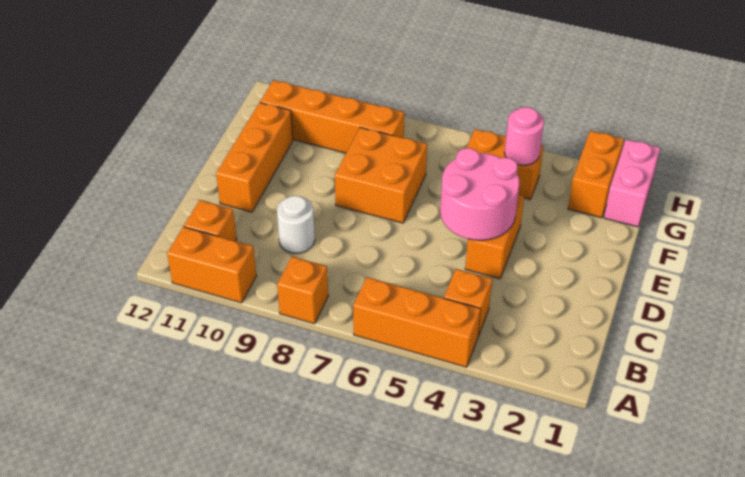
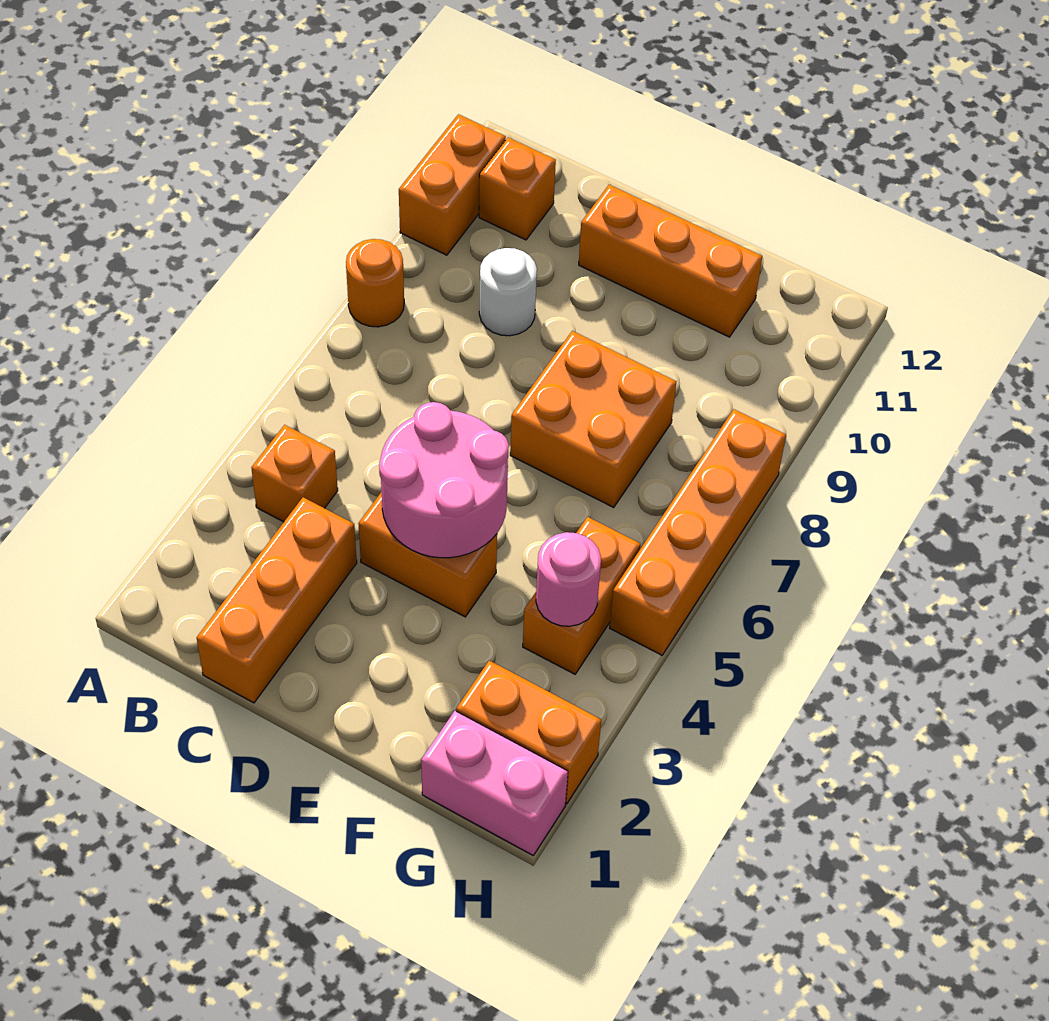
orange 1x3 brick [353,277,481,367] -> orange 1x3 brick moved to [197,497,357,703]
orange 1x1 brick [277,257,328,324] -> orange 1x1 round brick [346,239,404,327]
orange 1x4 brick [260,80,404,153] -> orange 1x4 brick moved to [610,409,786,655]

